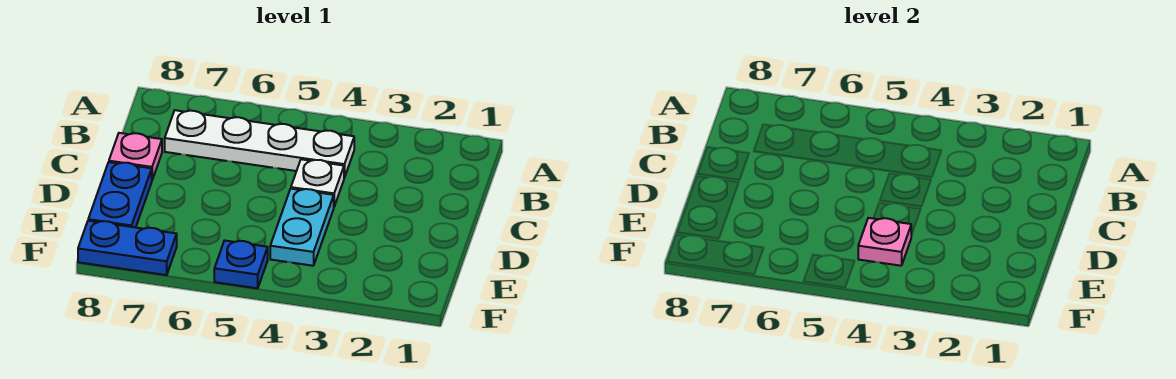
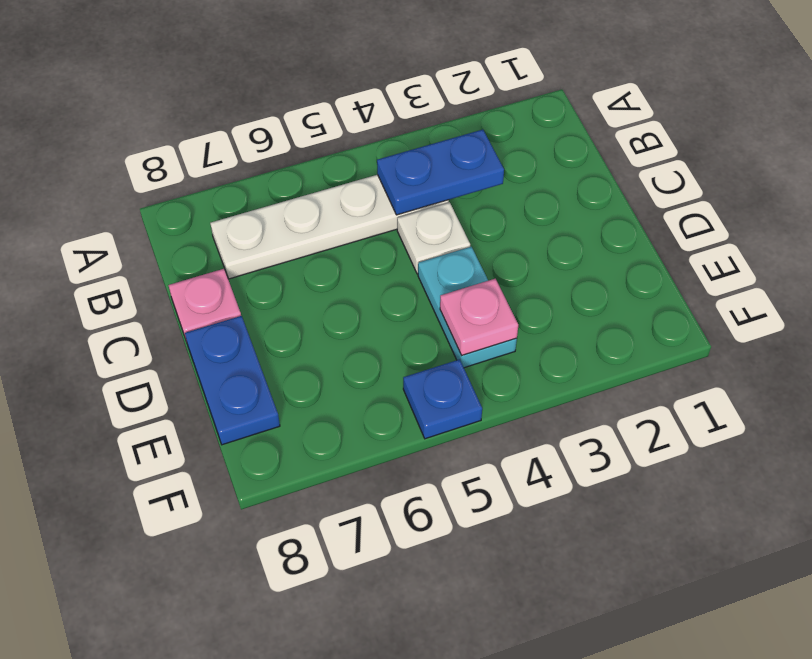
blue 1x2 plate [78,221,177,275] -> blue 1x2 plate moved to [377,130,504,215]

